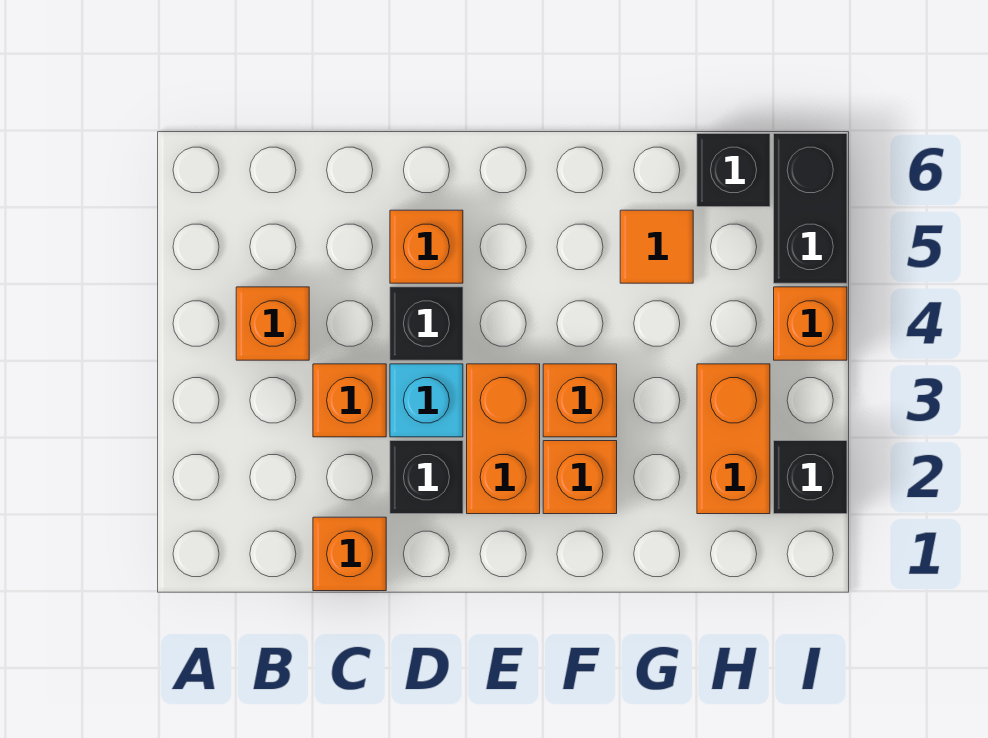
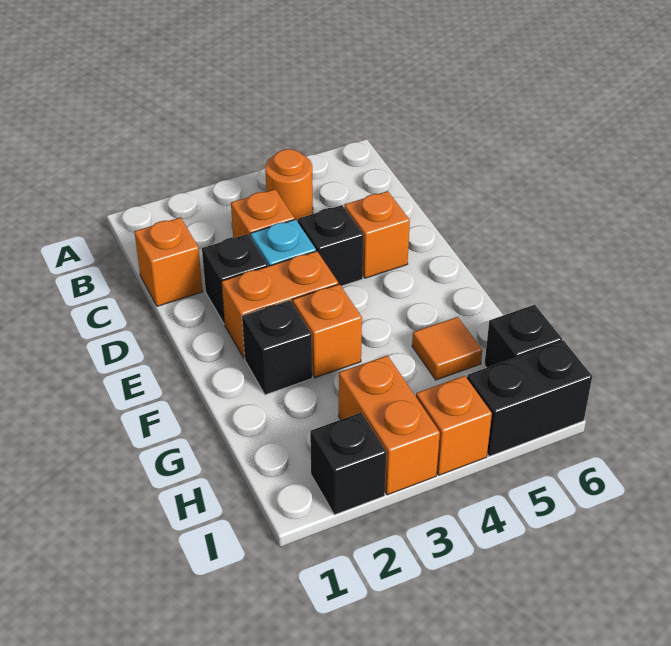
orange 1x1 brick [236,287,309,360] -> orange 1x1 round brick [265,149,313,222]
orange 1x1 brick [543,441,617,514] -> black 1x1 brick [242,300,312,395]
orange 1x2 brick [697,364,770,514] -> orange 1x2 brick turned to [339,355,440,495]

